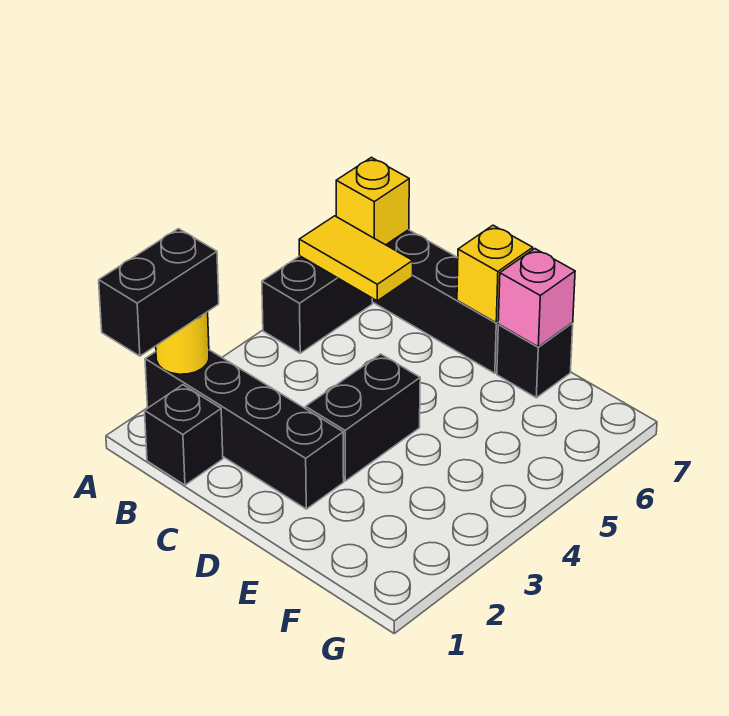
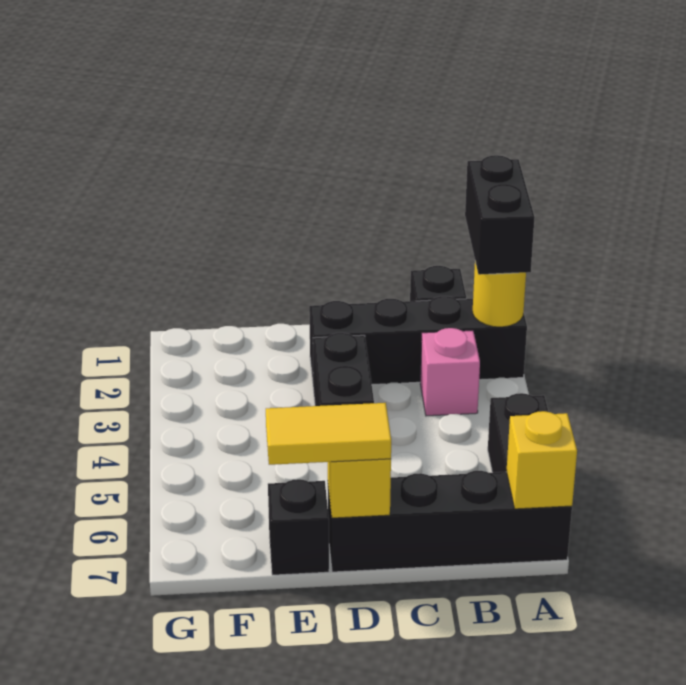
yellow 1x2 tile [299,216,413,301] -> yellow 1x2 tile moved to [266,403,391,465]
pink 1x1 brick [498,249,575,347] -> pink 1x1 brick moved to [420,328,480,416]

